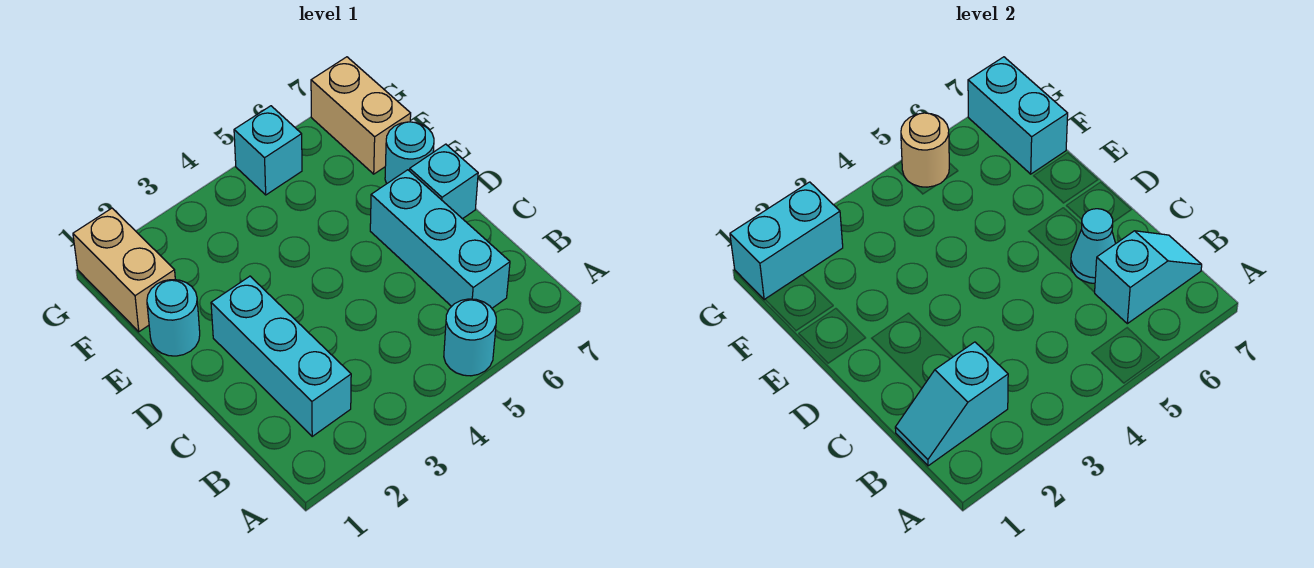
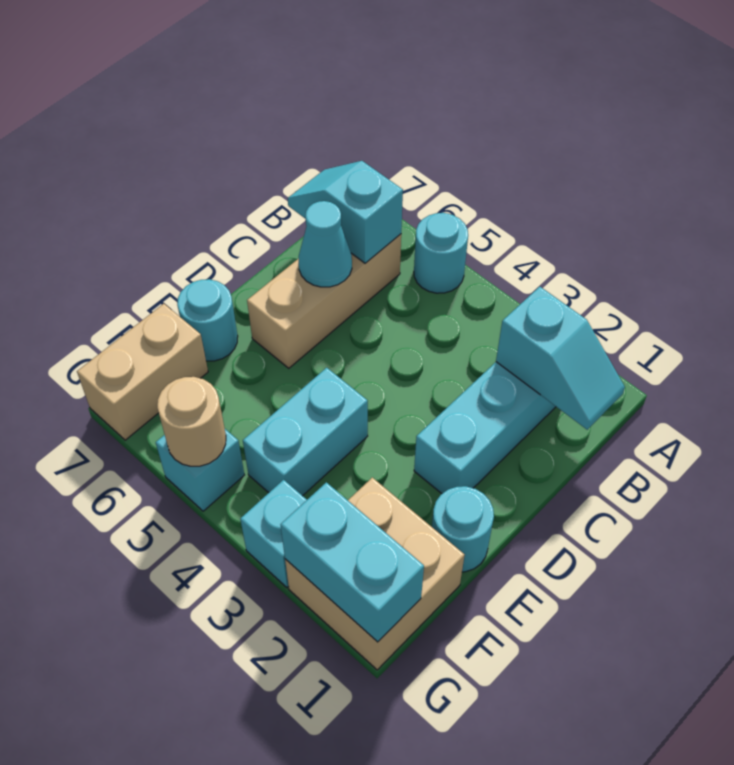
cyan 1x3 brick [370,170,510,308] -> tan 1x3 brick [247,234,401,368]
cyan 1x1 brick [410,144,478,219] -> cyan 1x1 brick moved to [240,480,307,587]
tan 1x2 brick [73,208,175,332] -> tan 2x2 brick [285,478,465,670]
cyan 1x2 brick [968,57,1068,174] -> cyan 1x2 brick moved to [243,368,368,496]

